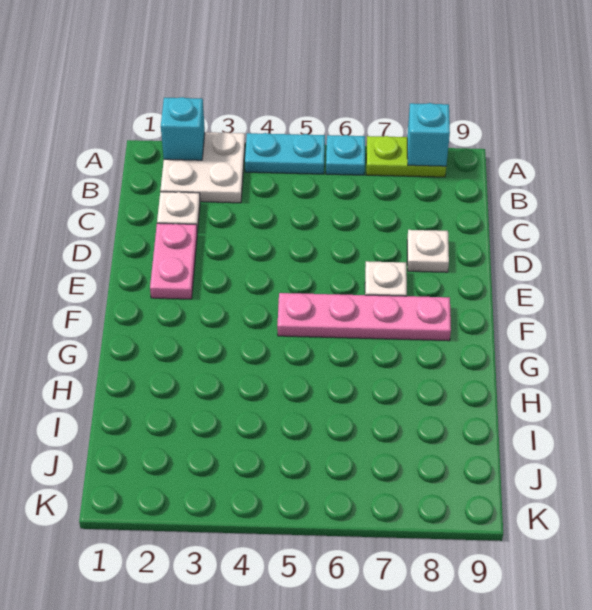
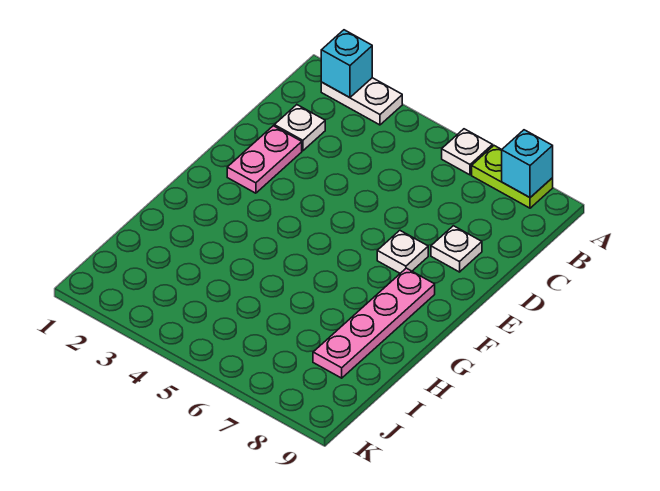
white 2x2 plate [160,132,245,203] -> white 1x2 plate [321,78,402,125]
cyan 1x2 plate [245,133,325,174] -> none
cyan 1x1 plate [326,135,365,175] -> white 1x1 plate [442,129,493,175]
pink 1x4 plate [277,293,451,341] -> pink 1x4 plate turned to [313,268,435,378]

